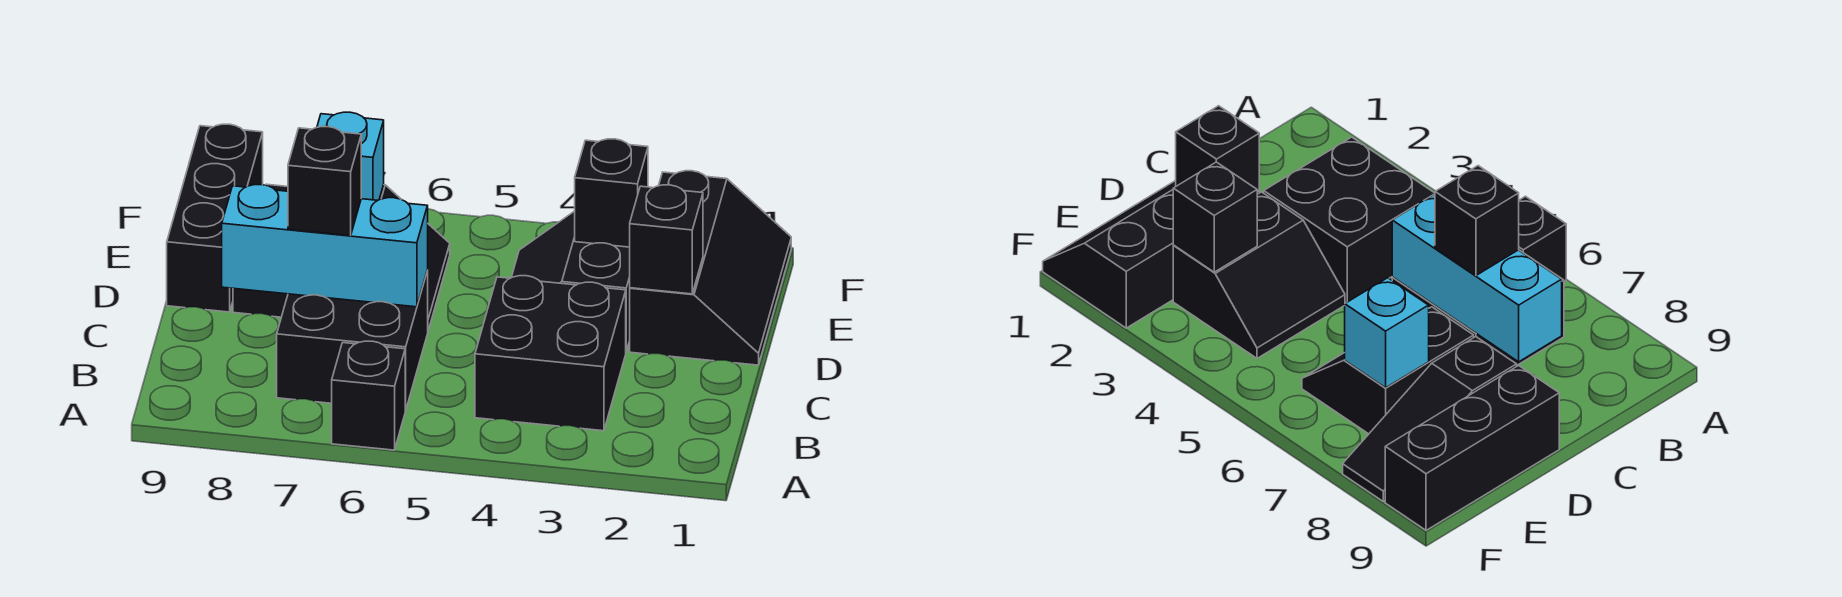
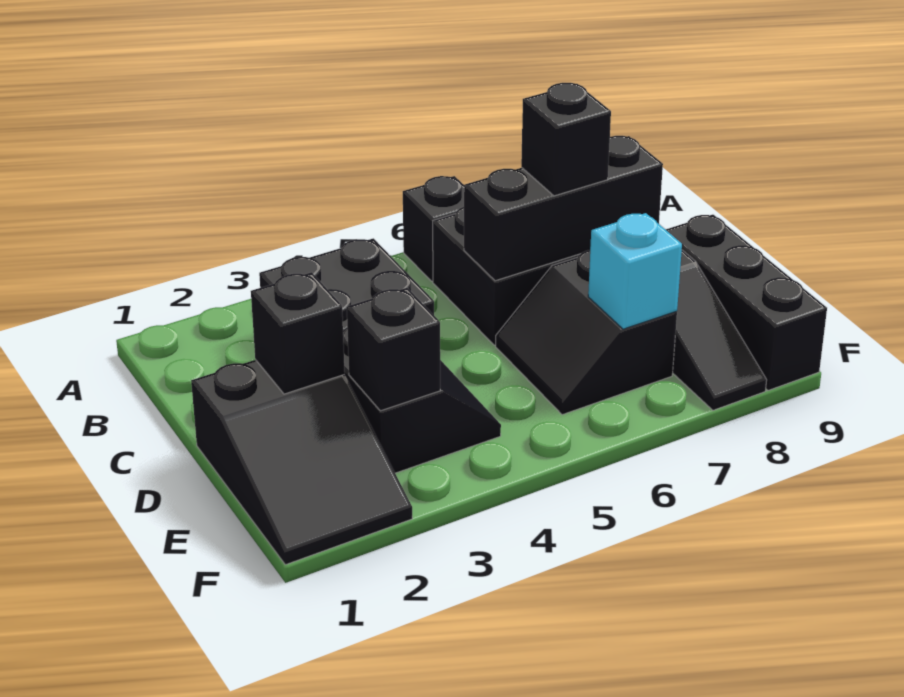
cyan 1x3 brick [222,185,428,307] -> black 1x3 brick [464,136,663,281]
black 2x3 slope [630,171,791,365] -> black 2x3 slope turned to [191,360,412,565]

